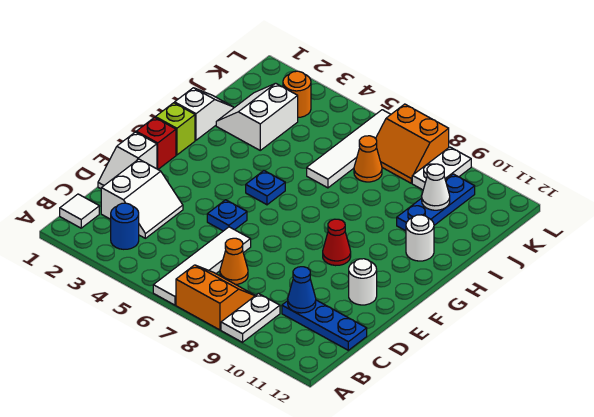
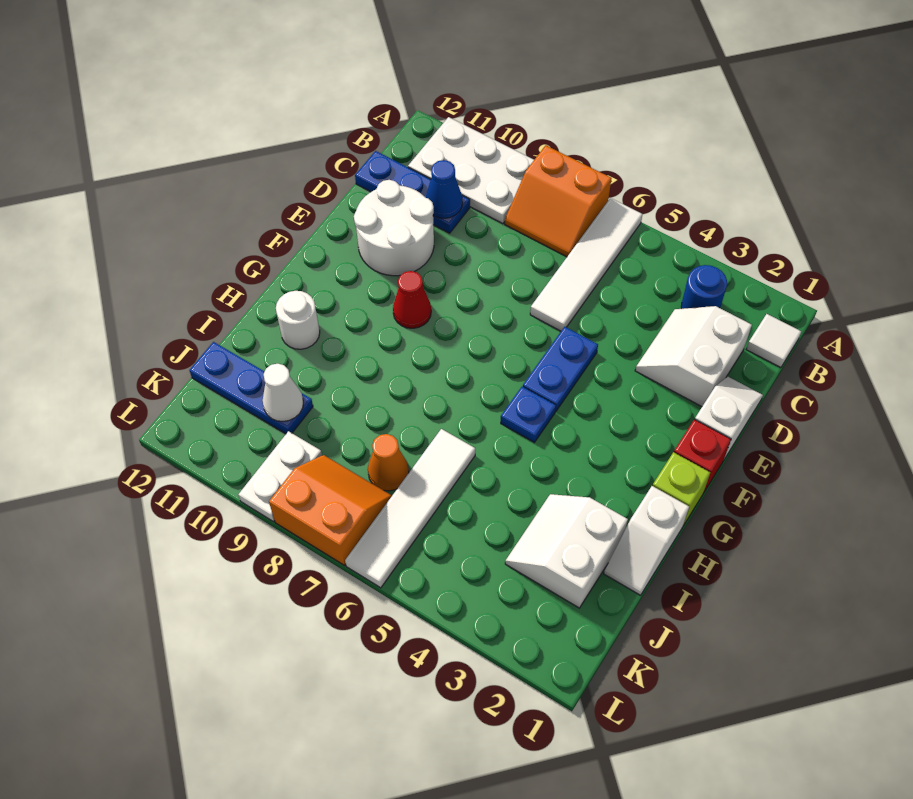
white 1x2 plate [221,293,280,342] -> white 2x3 plate [408,117,534,224]
orange 1x1 cone [220,238,248,284] -> none
blue 1x1 plate [207,200,247,231] -> blue 1x2 plate [523,327,598,411]
white 1x1 round brick [349,259,377,305] -> white 2x2 round brick [354,180,434,276]
white 2x2 slope [216,83,298,150] -> white 2x2 slope turned to [505,494,628,608]
blue 1x3 plate [397,174,475,231] -> blue 1x3 plate turned to [190,342,313,434]
orange 1x1 round brick [283,71,311,117] -> none

